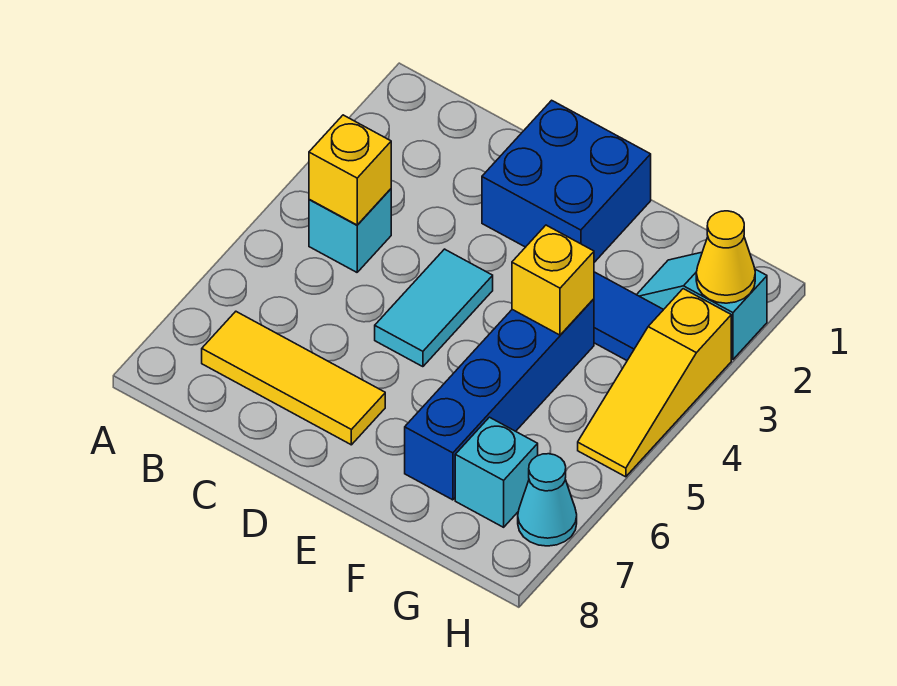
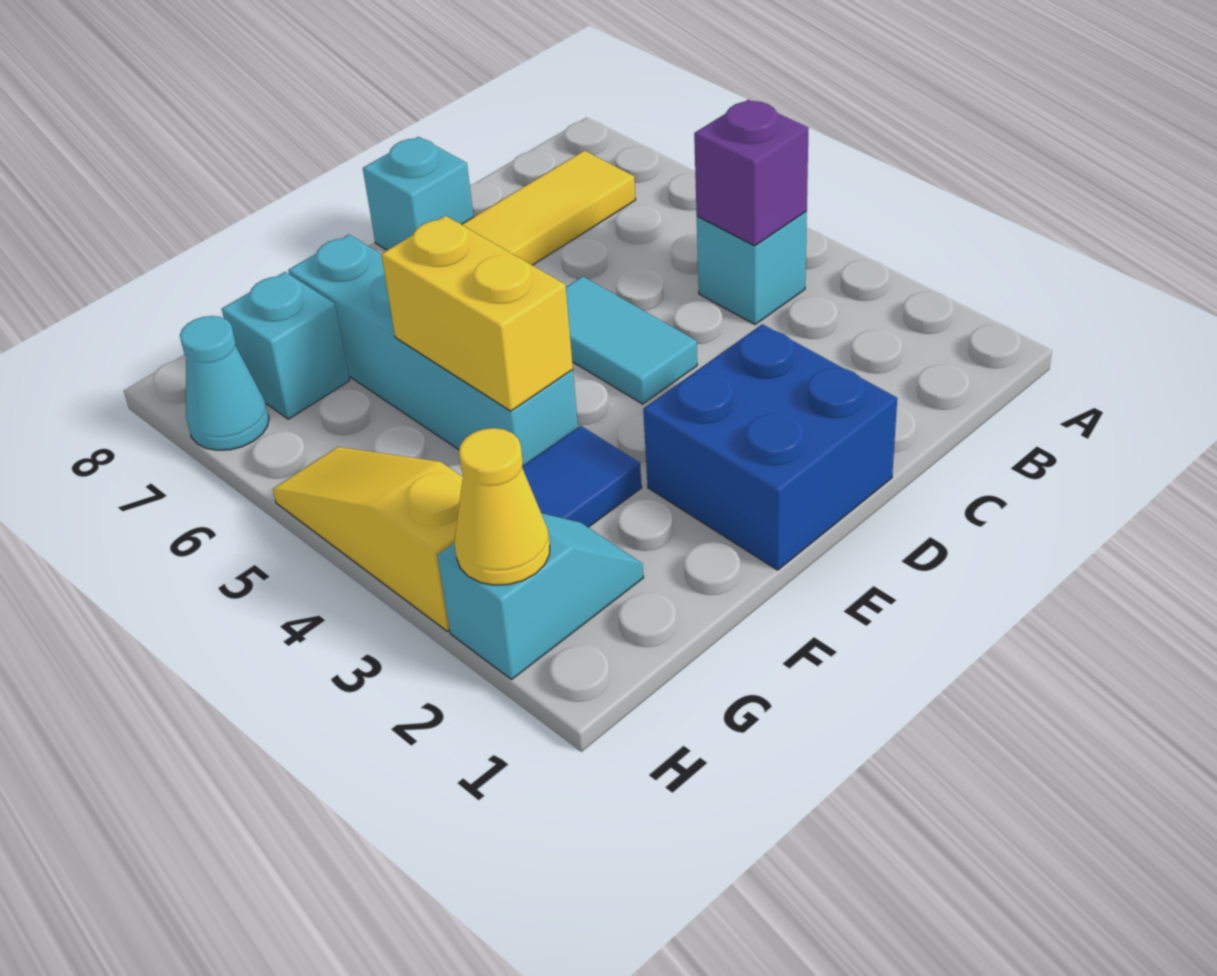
yellow 1x1 brick [309,115,391,225] -> purple 1x1 brick [694,100,809,246]
none -> cyan 1x1 brick [363,137,474,250]
blue 1x4 brick [405,299,594,500] -> cyan 1x4 brick [288,235,578,466]
yellow 1x1 brick [512,225,594,335] -> yellow 1x2 brick [381,216,573,411]

